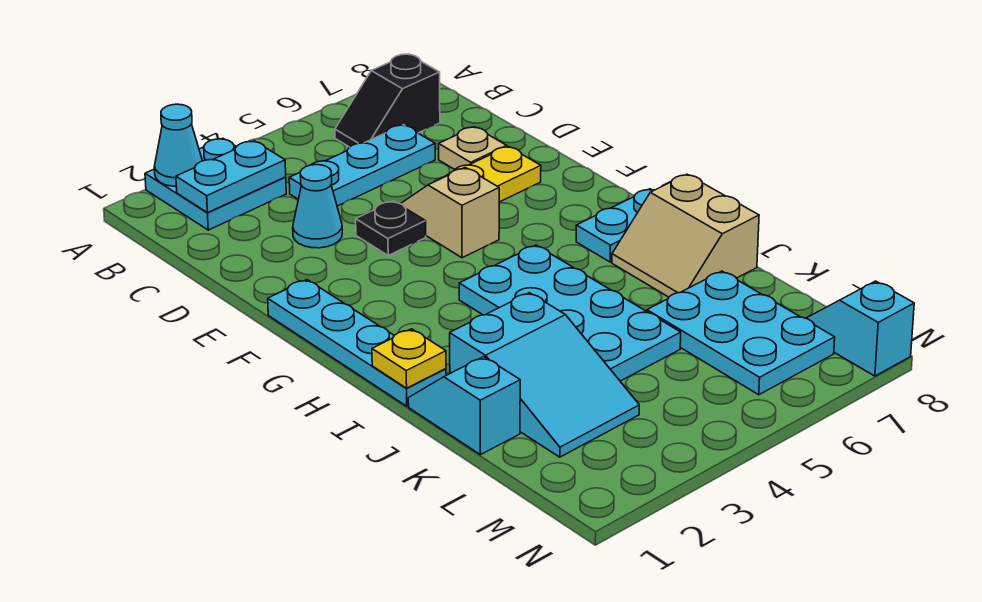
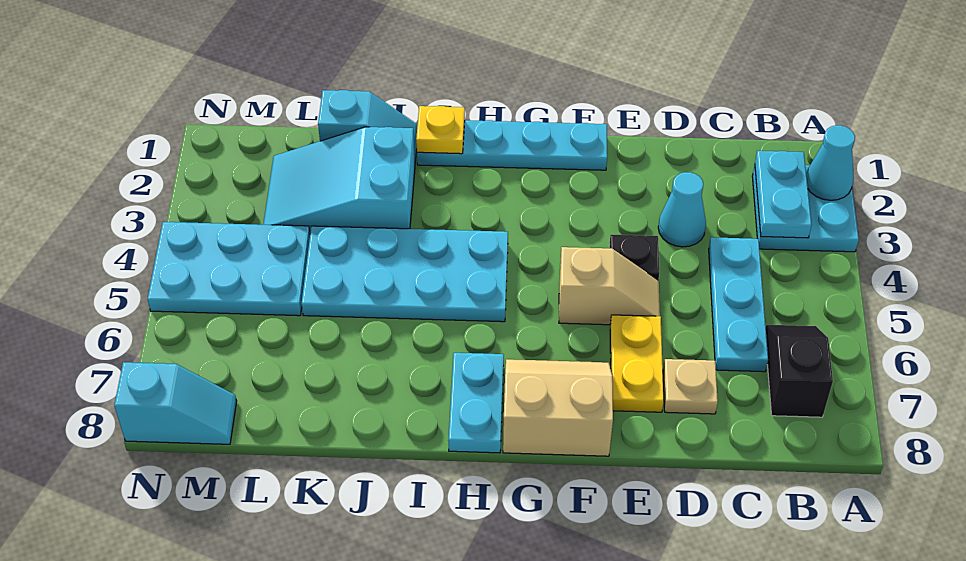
tan 2x2 slope [612,174,759,297] -> tan 2x2 slope moved to [503,359,613,456]
cyan 2x3 plate [647,271,835,395] -> cyan 2x3 plate moved to [148,222,310,316]

